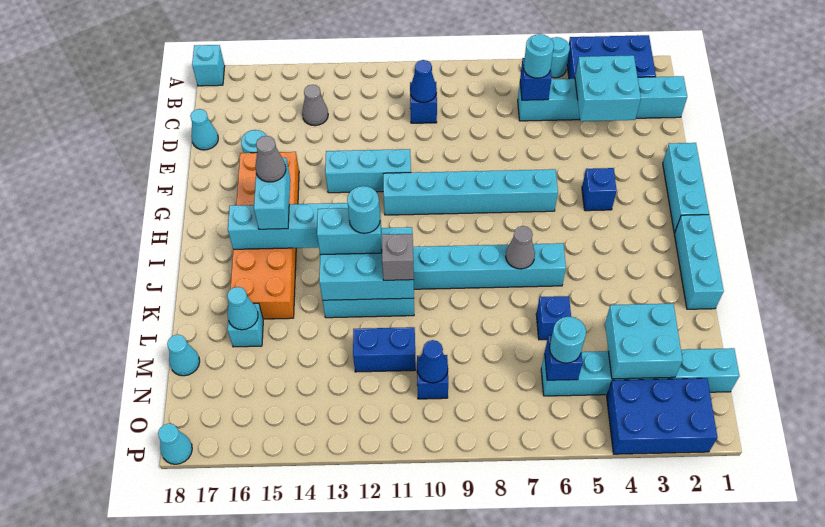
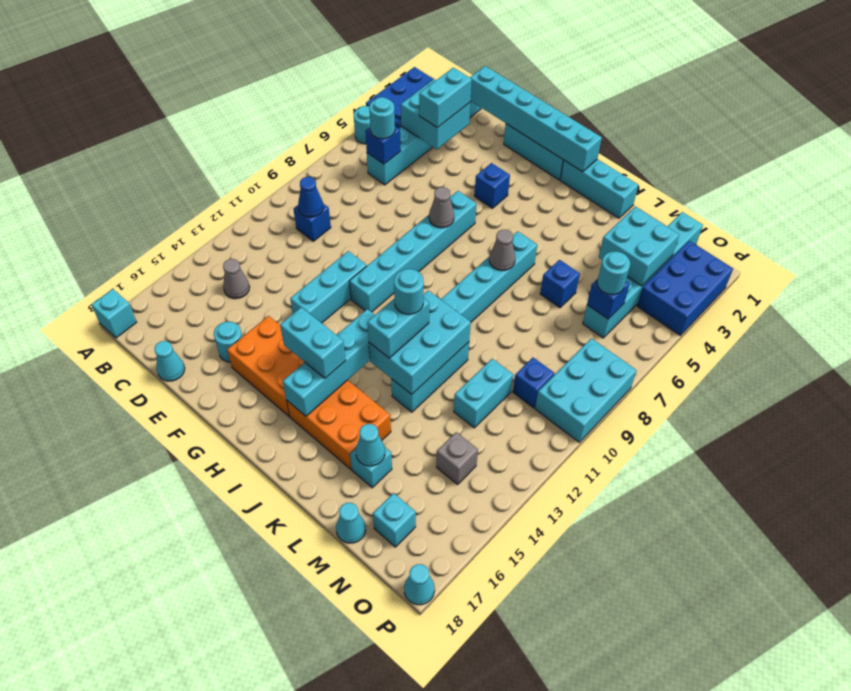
none -> cyan 1x6 brick [470,66,602,172]
none -> cyan 1x2 brick [419,68,472,128]
grey 1x1 cone [255,136,286,182] -> grey 1x1 cone moved to [429,187,454,228]
grey 1x1 brick [382,234,414,280] -> grey 1x1 brick moved to [436,432,478,485]
blue 1x2 brick [353,327,416,372] -> cyan 1x2 brick [454,359,513,428]
blue 1x1 cone [417,340,448,383] -> none
none -> cyan 1x1 brick [373,493,416,547]
none -> cyan 2x3 brick [535,338,636,442]

